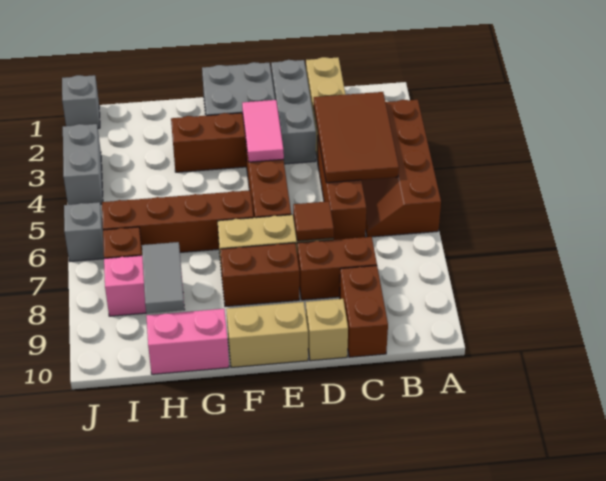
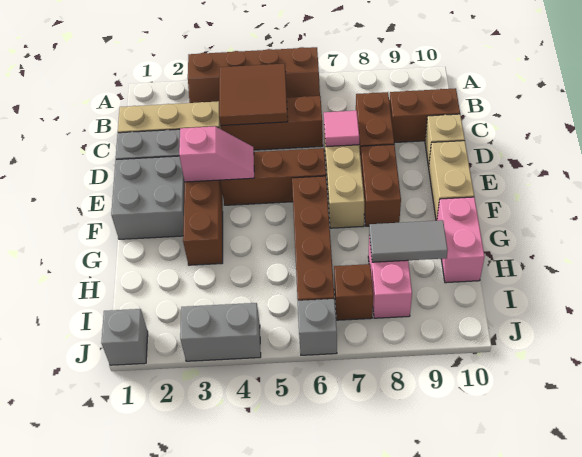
brown 2x3 tile [314,92,399,183] -> brown 2x2 tile [219,64,288,126]
brown 1x1 tile [293,201,334,241] -> pink 1x1 tile [324,111,359,147]
pink 1x2 tile [242,100,284,162] -> pink 1x2 slope [179,126,254,182]

